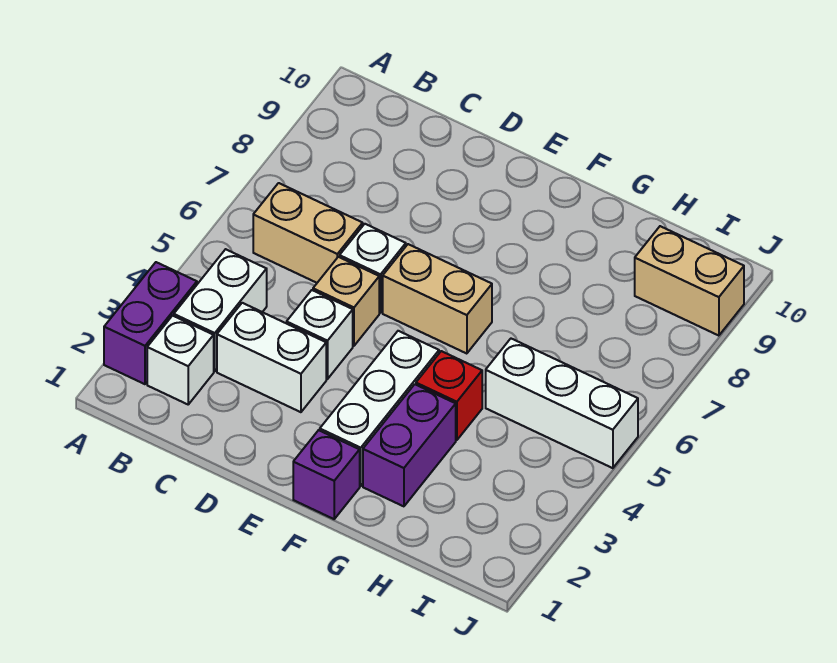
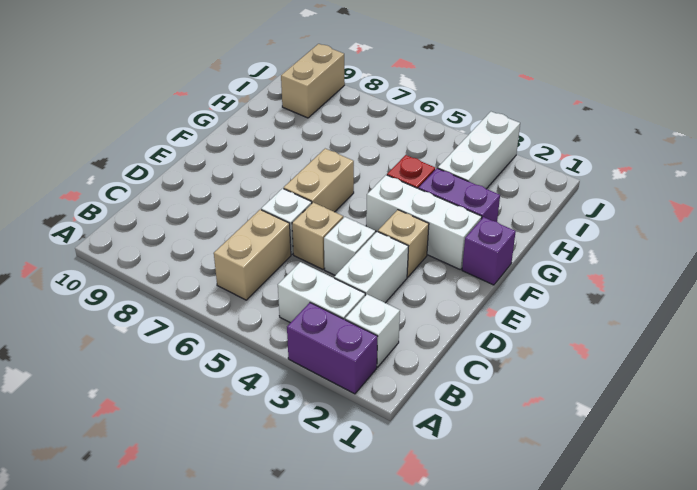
none -> tan 1x1 brick [378,210,429,277]
white 1x3 brick [486,339,638,468] -> white 1x3 brick moved to [438,112,520,189]

